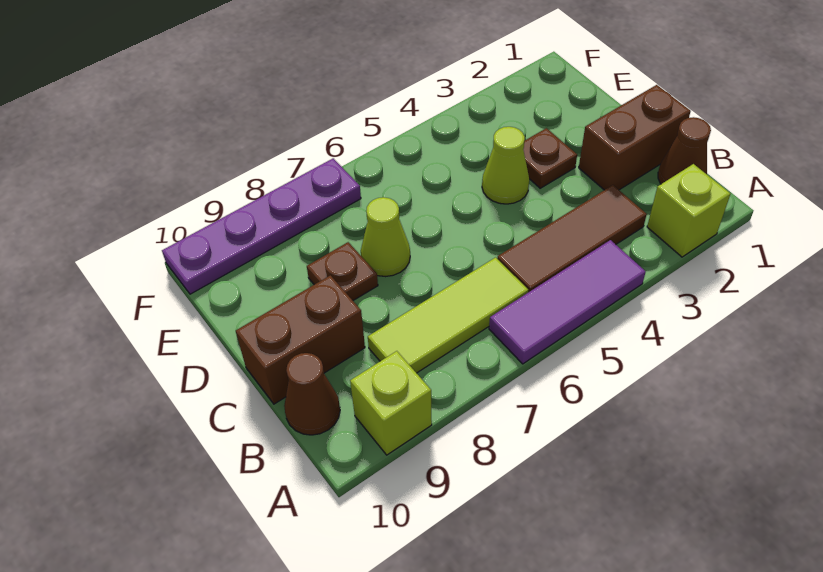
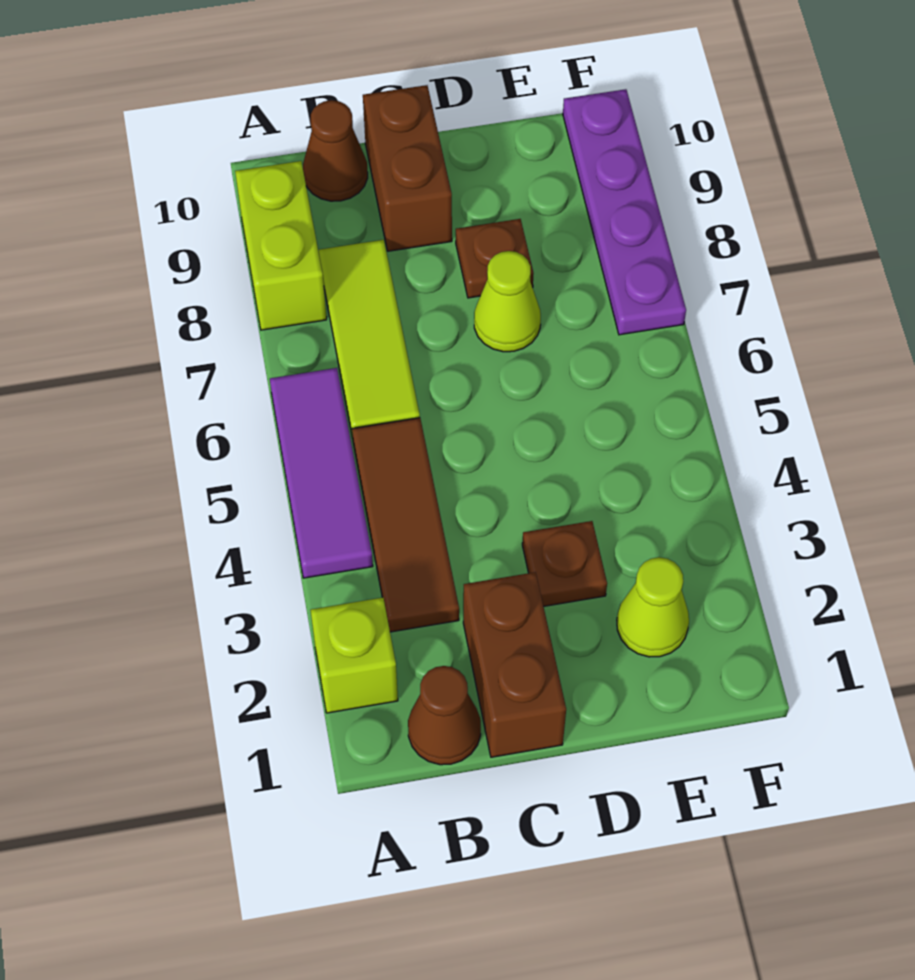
lime 1x1 brick [350,351,432,455] -> lime 1x2 brick [235,161,327,330]
lime 1x1 cone [482,127,529,204] -> lime 1x1 cone moved to [617,557,689,657]

